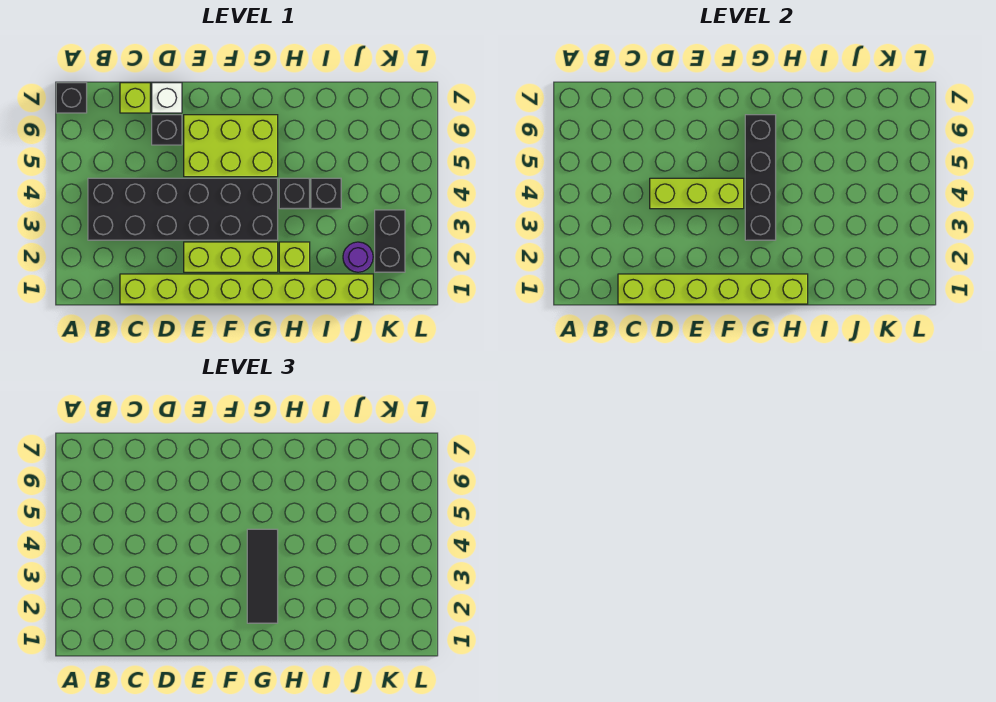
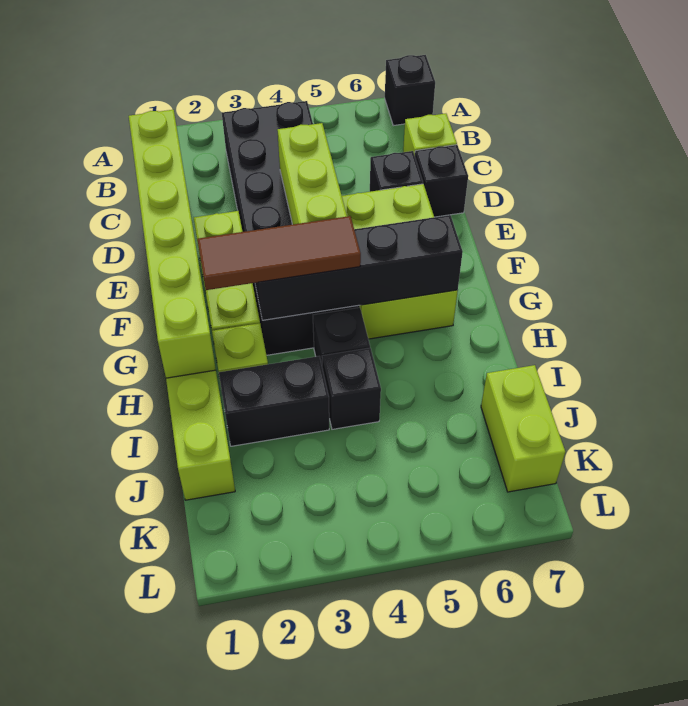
white 1x1 brick [152,83,182,113] -> black 1x1 brick [415,145,468,217]
black 1x3 tile [247,529,278,623] -> brown 1x3 tile [197,216,361,290]
purple 1x1 round brick [343,242,373,272] -> none
none -> lime 1x2 brick [481,365,565,492]
black 1x2 brick [375,210,405,272] -> black 1x2 brick moved to [219,356,329,446]

